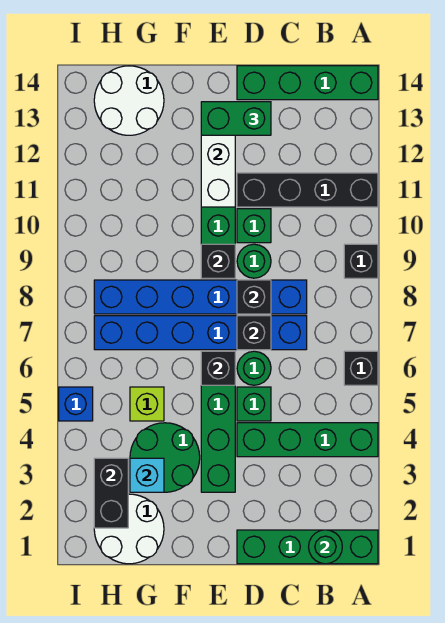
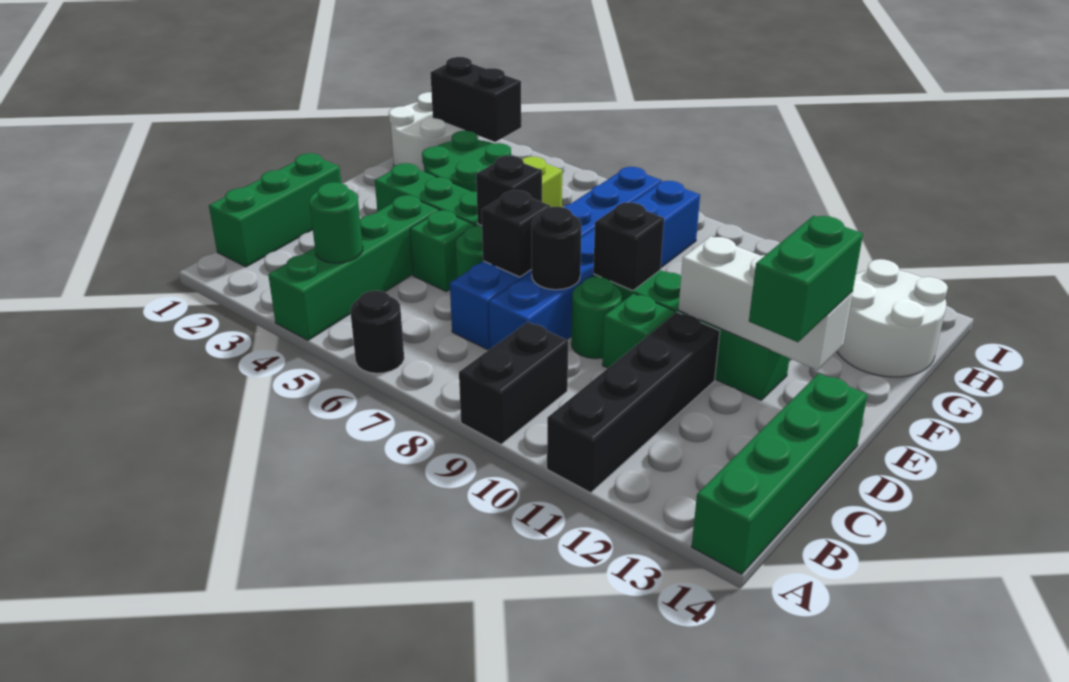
green 1x4 brick [237,530,378,564] -> green 1x3 brick [209,153,341,267]
black 1x1 brick [344,351,378,385] -> black 1x1 round brick [350,290,404,373]
black 1x1 brick [344,244,378,278] -> black 1x2 brick [459,322,568,444]
green 1x1 round brick [309,530,342,564] -> green 1x1 round brick moved to [309,182,363,263]
black 1x1 brick [237,280,271,314] -> black 1x1 round brick [532,207,582,290]
cyan 1x1 brick [130,458,164,492] -> none
blue 1x1 brick [59,387,93,421] -> none

